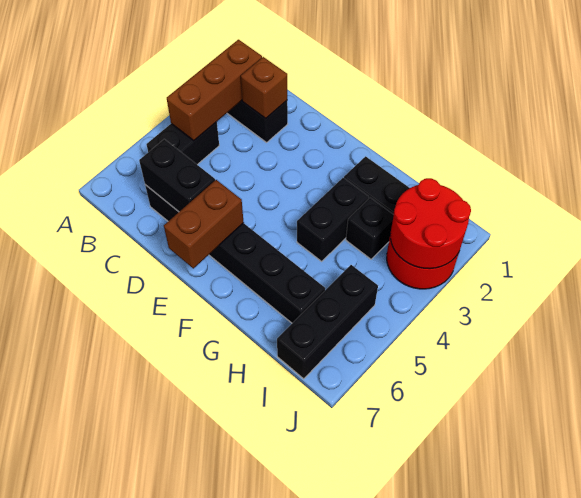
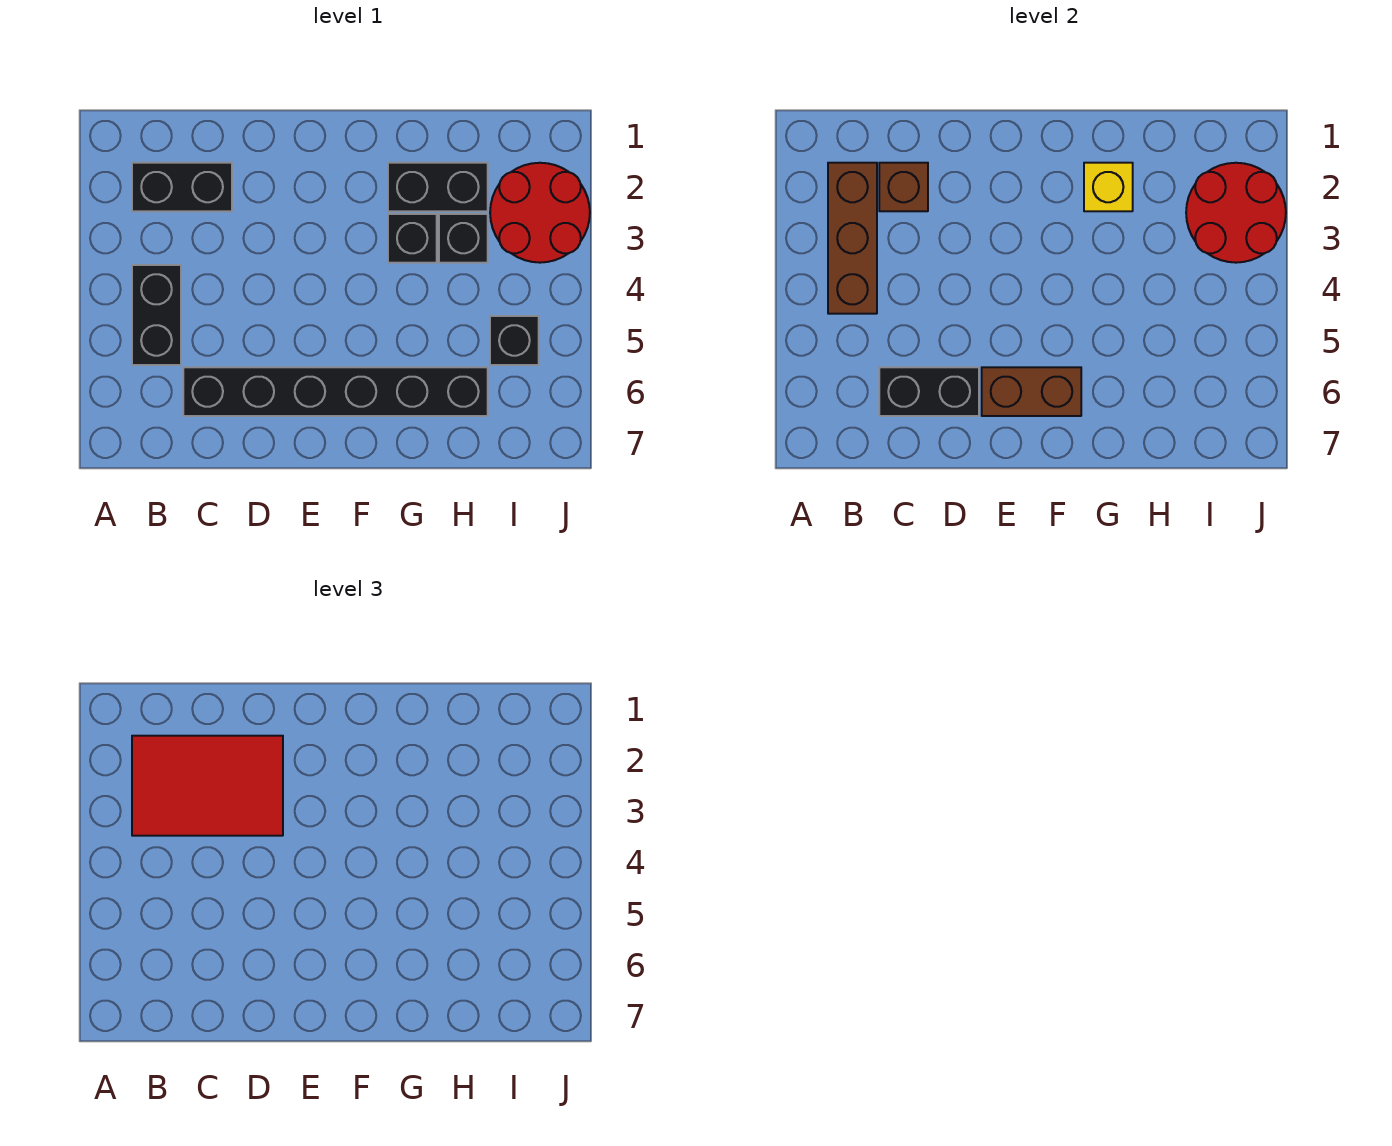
none -> red 2x3 tile [132,736,283,836]
brown 1x2 brick [164,180,244,268] -> brown 1x2 brick turned to [982,367,1081,416]
none -> yellow 1x1 brick [1084,163,1133,211]
black 1x2 brick [297,178,369,261] -> black 1x1 brick [388,214,437,263]
black 1x3 brick [277,265,378,379] -> black 1x1 brick [490,316,539,365]

